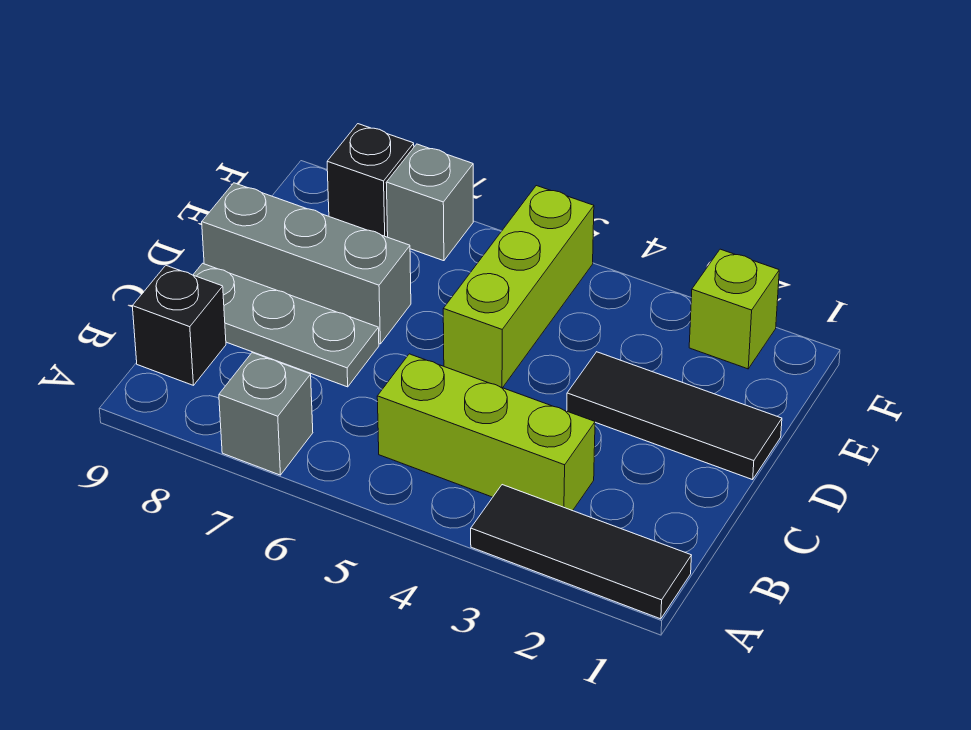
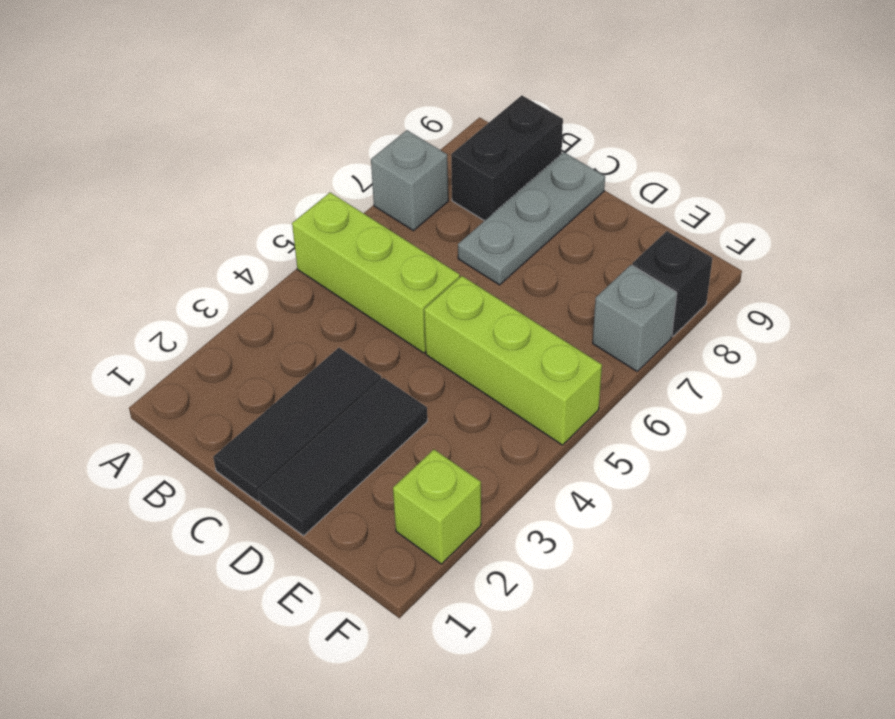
black 1x3 tile [471,485,692,619] -> black 1x3 tile moved to [213,348,381,502]
lime 1x3 brick [377,354,595,511] -> lime 1x3 brick turned to [292,192,460,353]
black 1x1 brick [132,266,226,385] -> black 1x2 brick [451,95,563,221]
grey 1x3 brick [202,183,411,344] -> none

